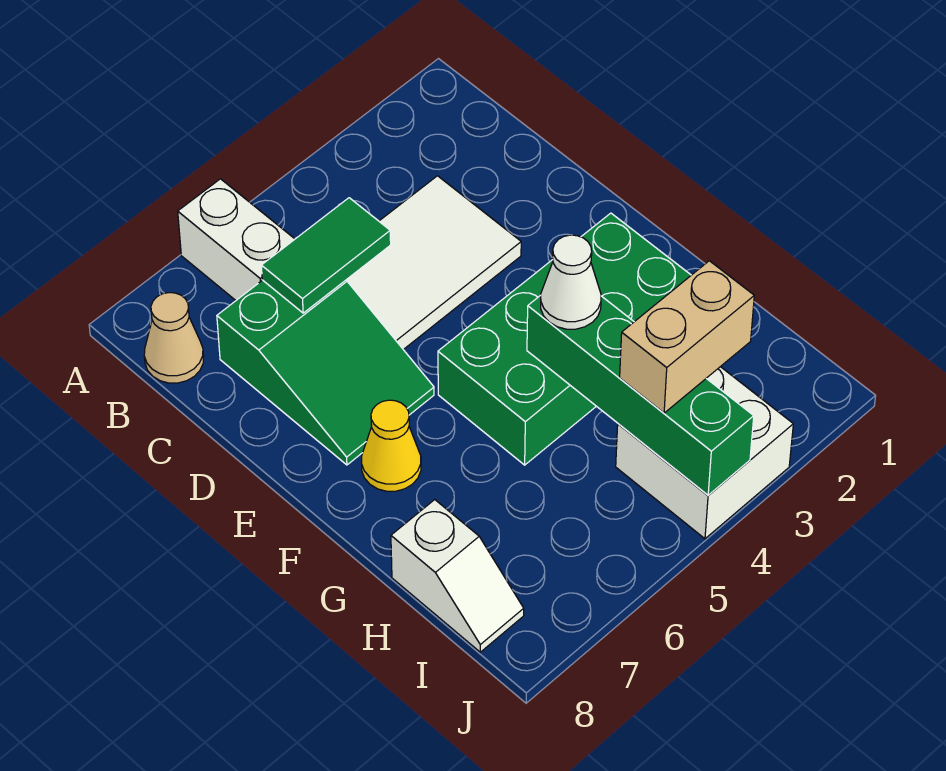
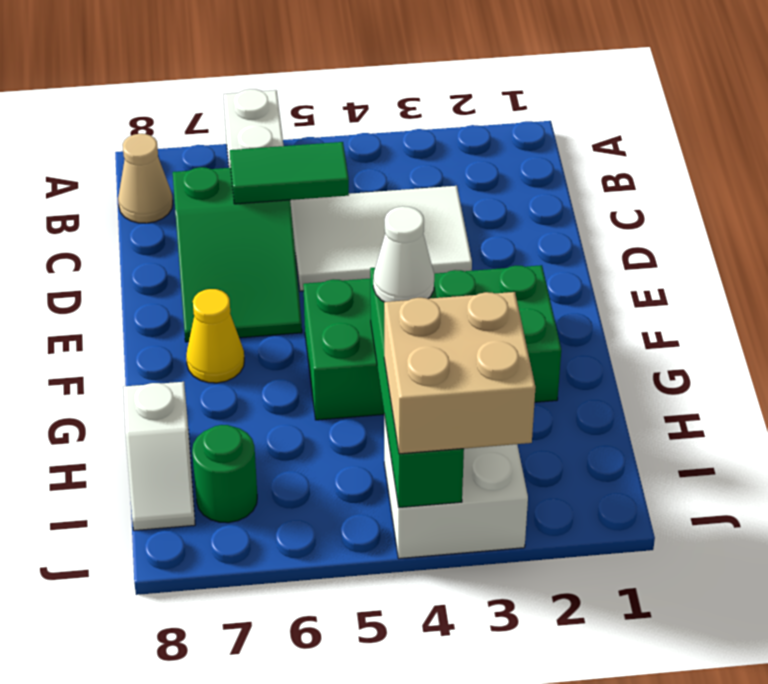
tan 1x2 brick [620,261,754,413] -> tan 2x2 brick [384,292,536,454]
none -> green 1x1 round brick [192,425,257,523]

